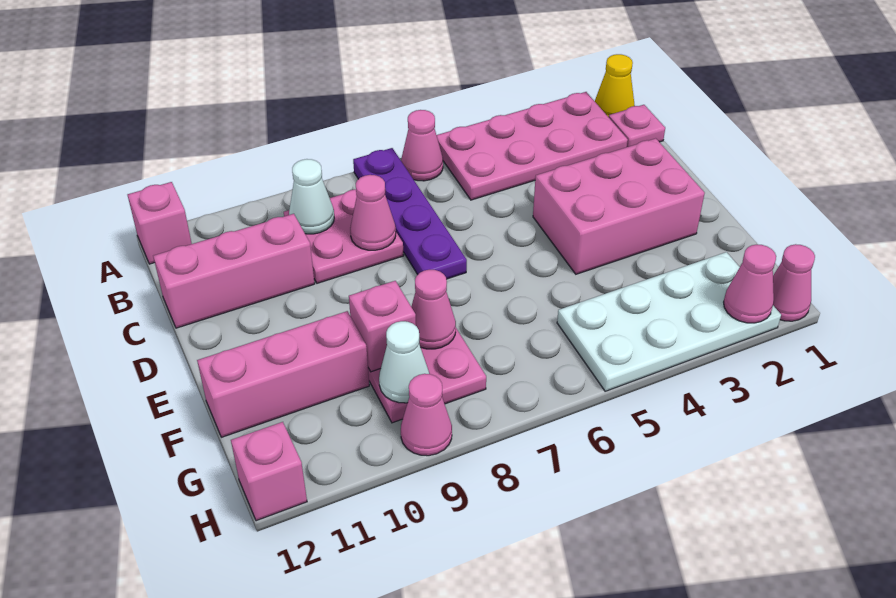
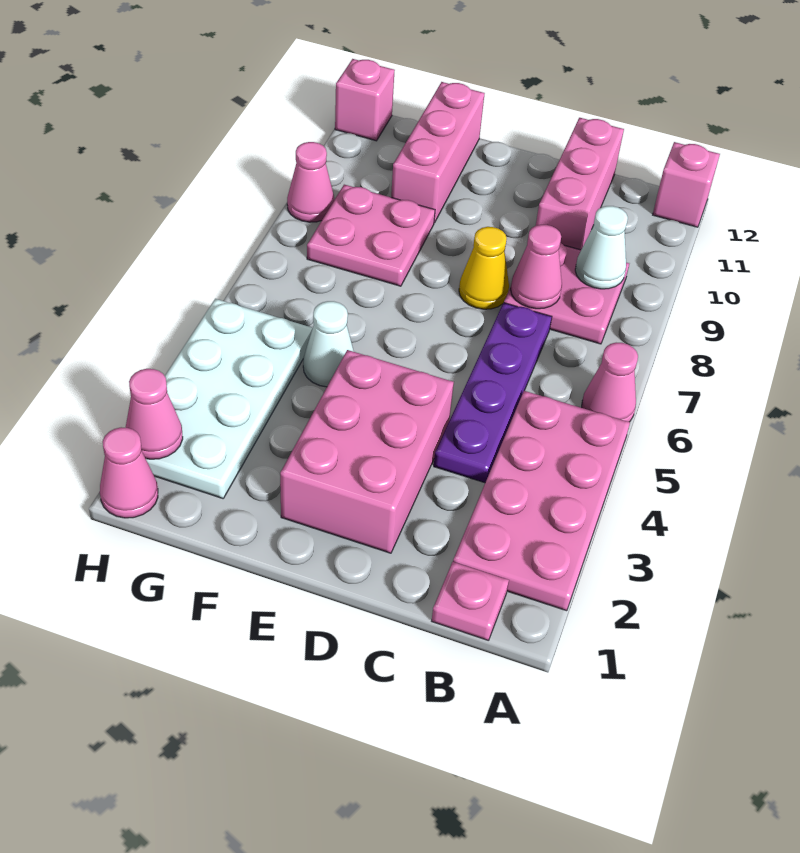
yellow 1x1 cone [595,54,635,117] -> yellow 1x1 cone moved to [459,227,509,309]
purple 1x4 plate [353,148,467,279] -> purple 1x4 plate turned to [434,303,552,483]
pink 1x1 cone [411,270,456,349] -> none
pink 1x1 brick [349,281,416,372] -> none
white 1x1 cone [379,321,430,403] -> white 1x1 cone moved to [303,301,354,387]

